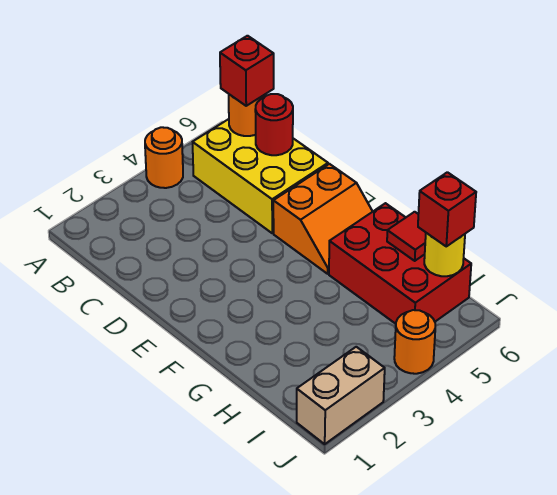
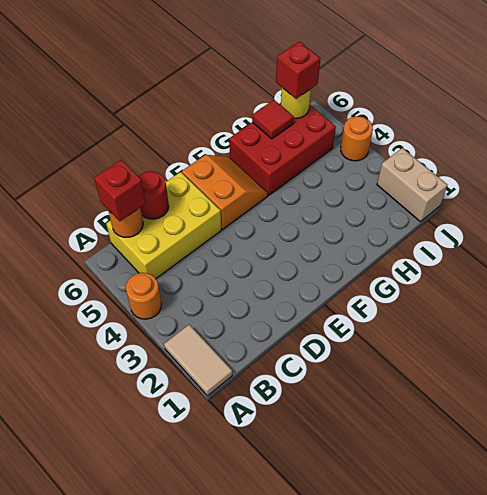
none -> tan 1x2 tile [164,325,232,396]

